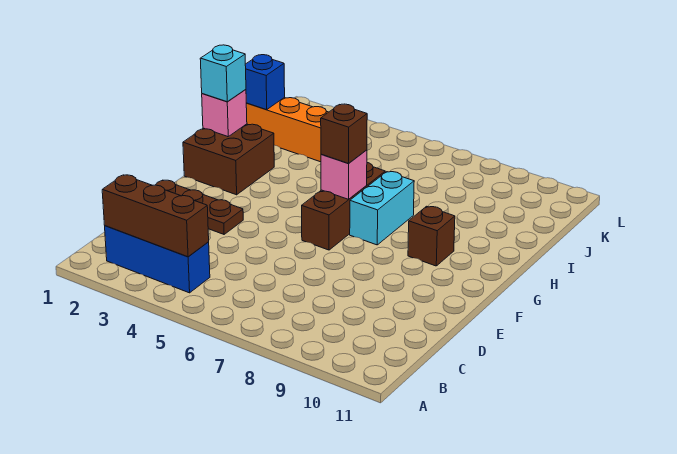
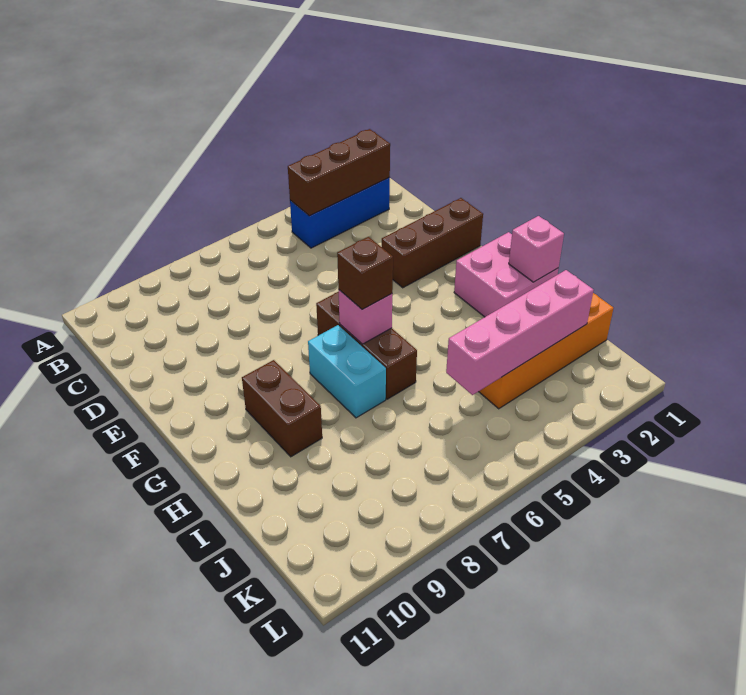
brown 1x3 plate [156,180,243,234] -> brown 1x3 brick [382,198,483,288]
brown 2x2 brick [183,124,274,195] -> pink 2x2 brick [454,232,558,317]
brown 1x1 brick [408,206,455,266] -> brown 1x2 brick [242,360,322,457]
cyan 1x1 brick [200,45,246,102] -> none
blue 1x1 brick [245,55,285,110] -> none
none -> pink 1x4 brick [446,270,594,395]

